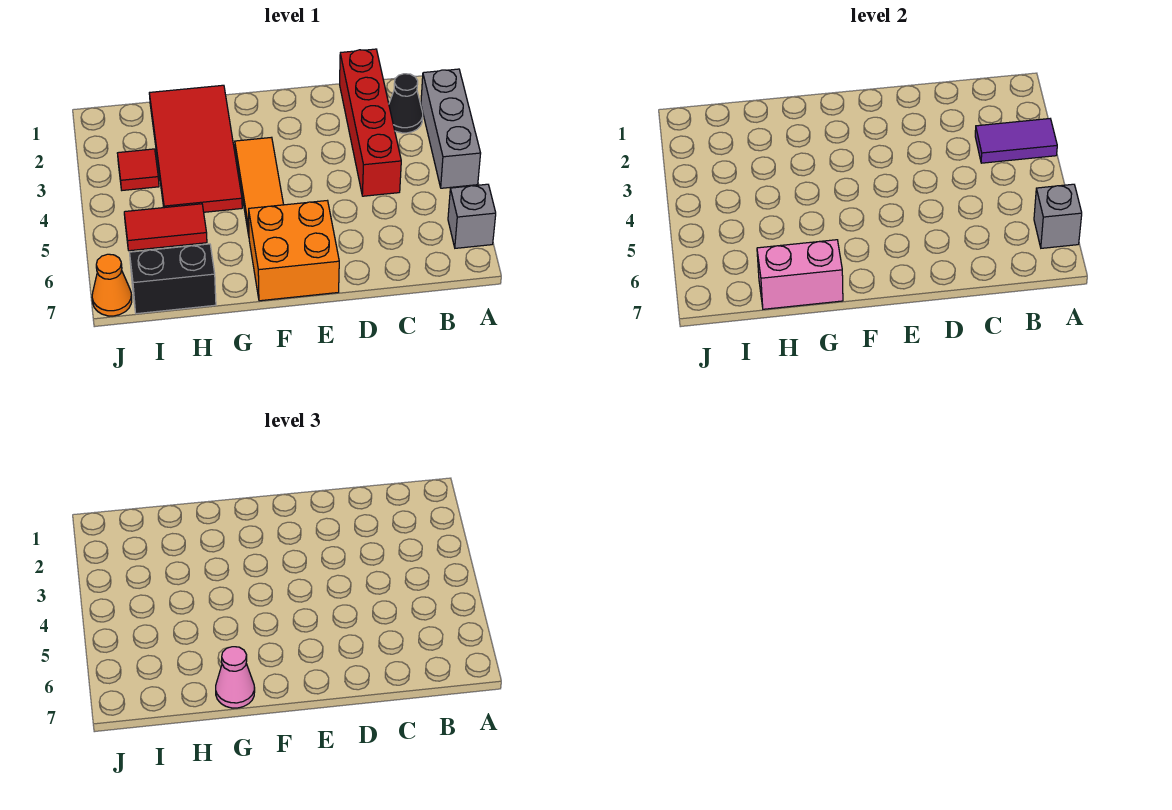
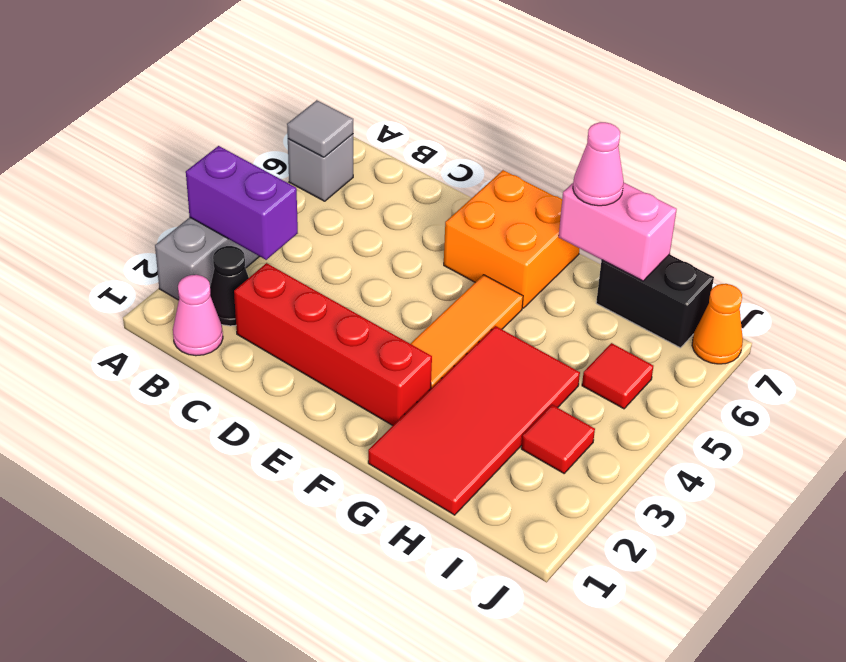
purple 1x2 tile [975,119,1057,163] -> purple 1x2 brick [186,146,298,260]
grey 1x1 brick [1034,184,1082,248] -> grey 1x1 tile [287,100,353,157]
none -> pink 1x1 cone [173,275,223,356]
red 1x4 brick [340,49,401,196] -> red 1x4 brick turned to [234,263,432,425]
red 1x2 tile [124,204,207,251] -> red 1x1 tile [582,343,653,409]

